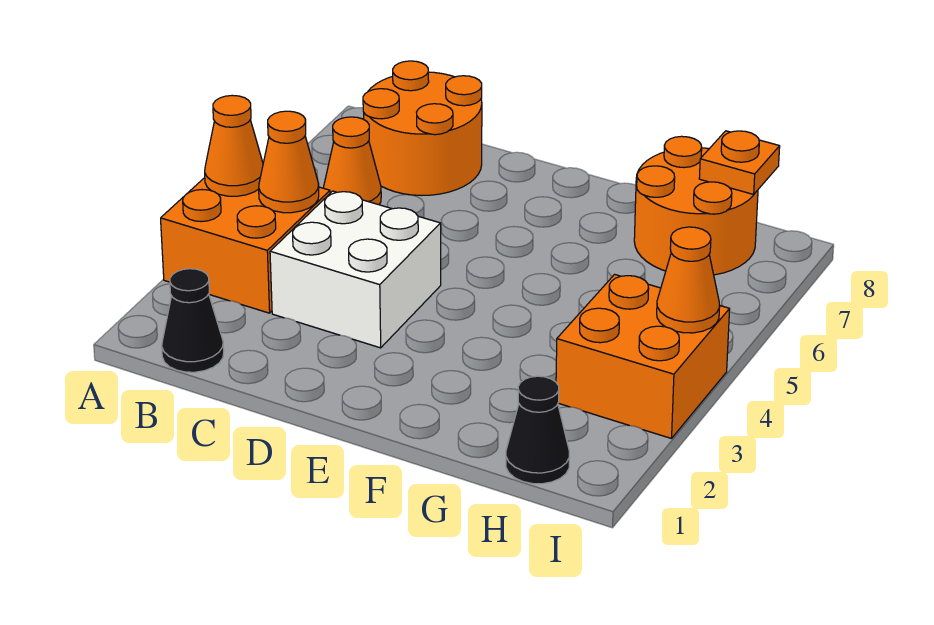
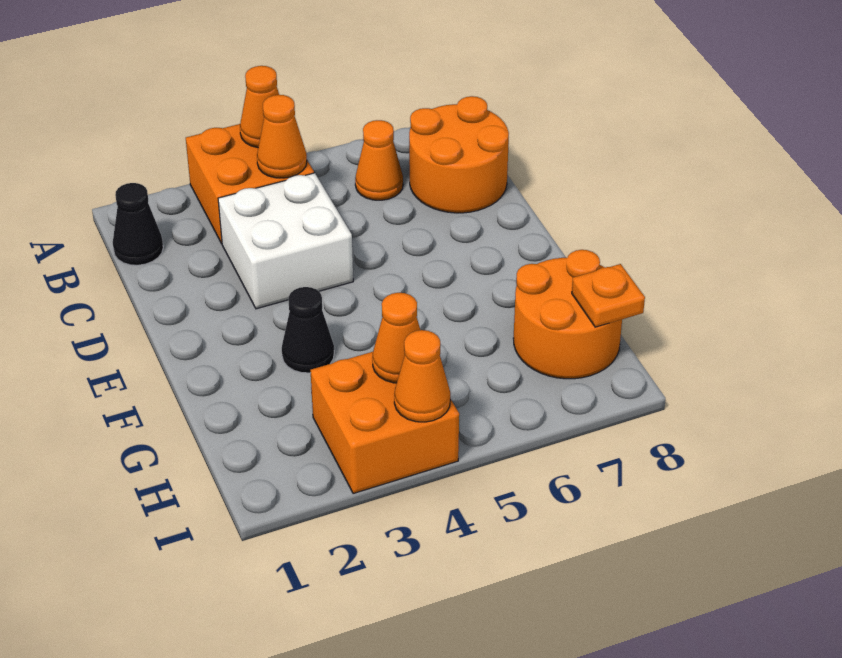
black 1x1 cone [506,376,569,484] -> black 1x1 cone moved to [282,287,334,373]
none -> orange 1x1 cone [372,293,420,383]

